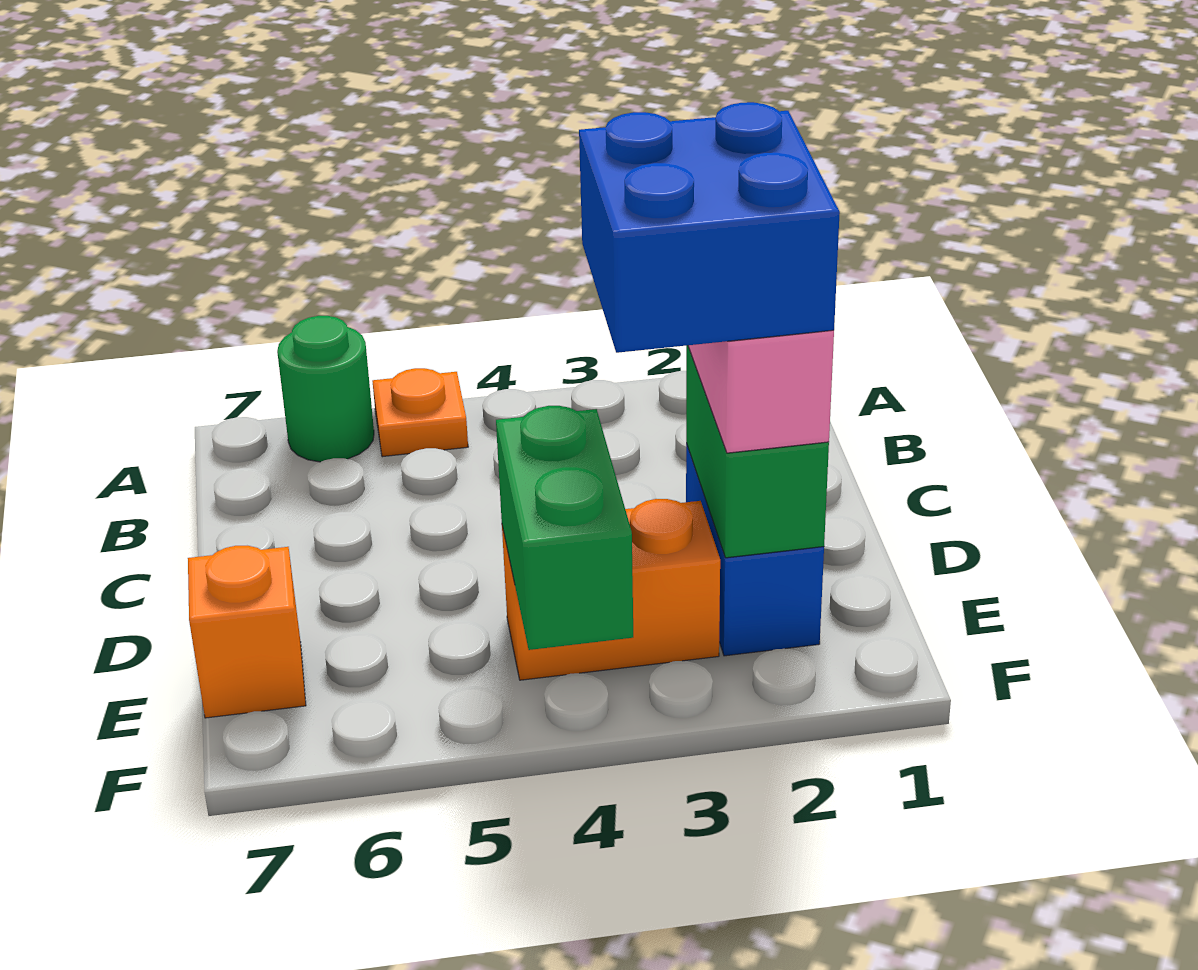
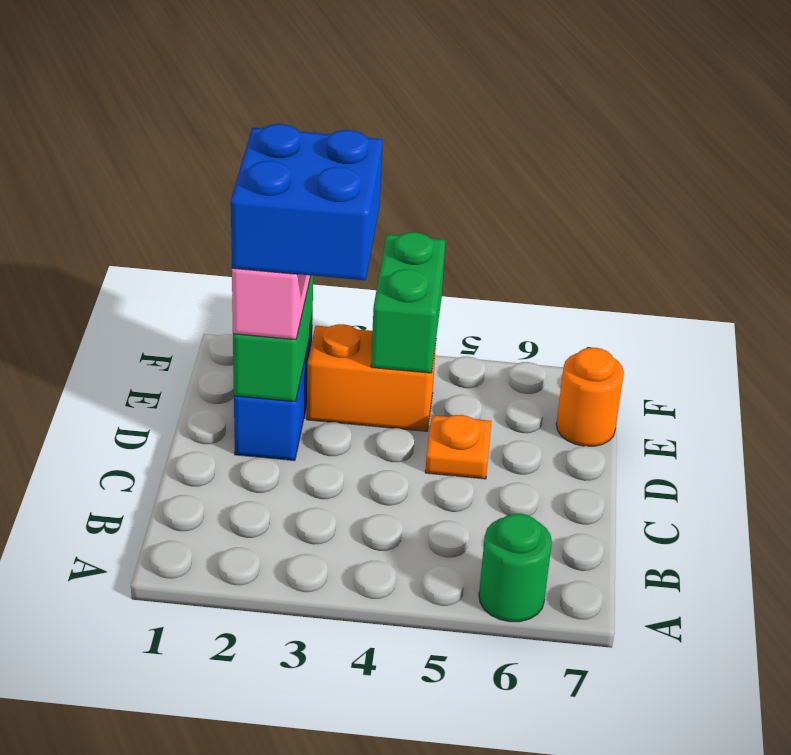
orange 1x1 plate [373,368,468,457] -> orange 1x1 plate moved to [425,415,491,479]
orange 1x1 brick [188,546,306,718] -> orange 1x1 round brick [556,348,624,446]

